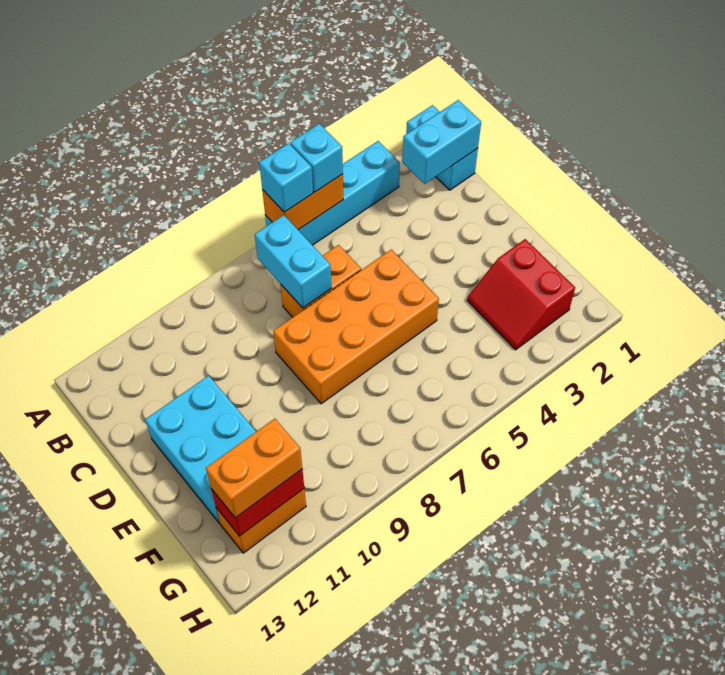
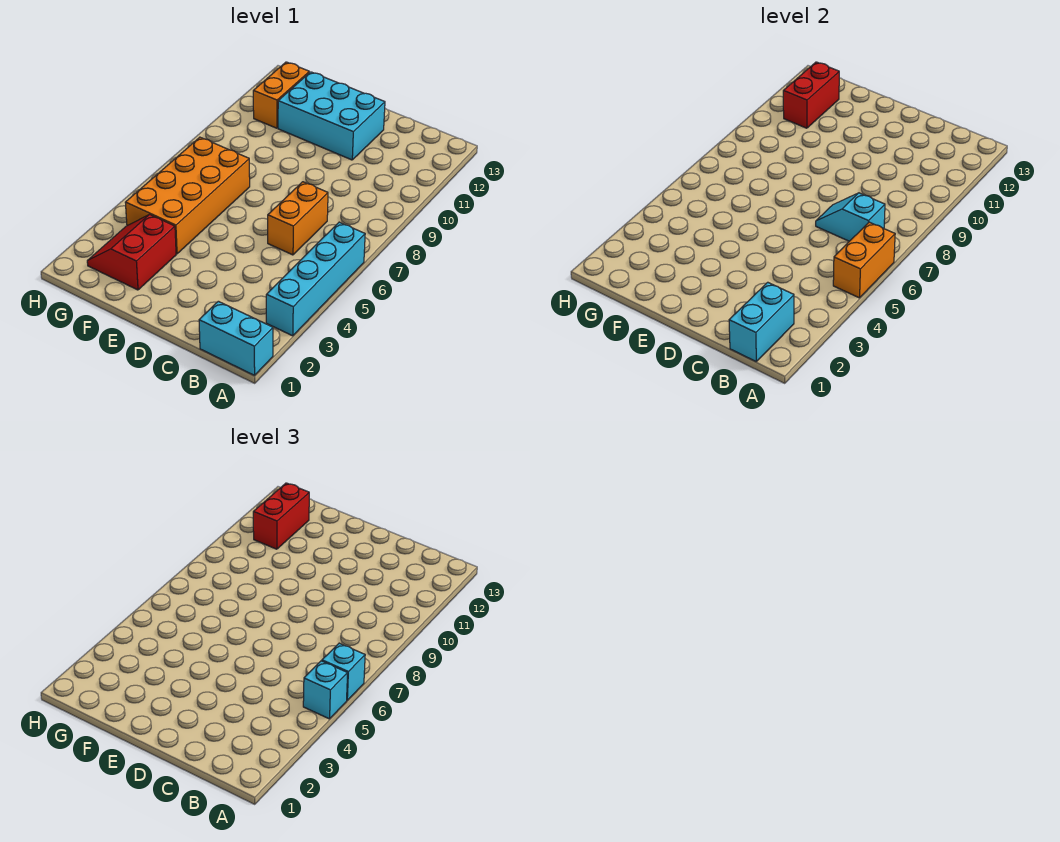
cyan 1x2 brick [255,215,331,308] -> cyan 1x2 slope [816,193,885,241]
orange 2x4 brick [273,249,439,404] -> orange 2x4 brick moved to [125,137,250,254]
red 2x2 slope [467,239,575,350] -> red 2x2 slope turned to [87,214,176,290]
orange 1x2 brick [206,419,302,518] -> red 1x2 brick [253,483,309,549]

